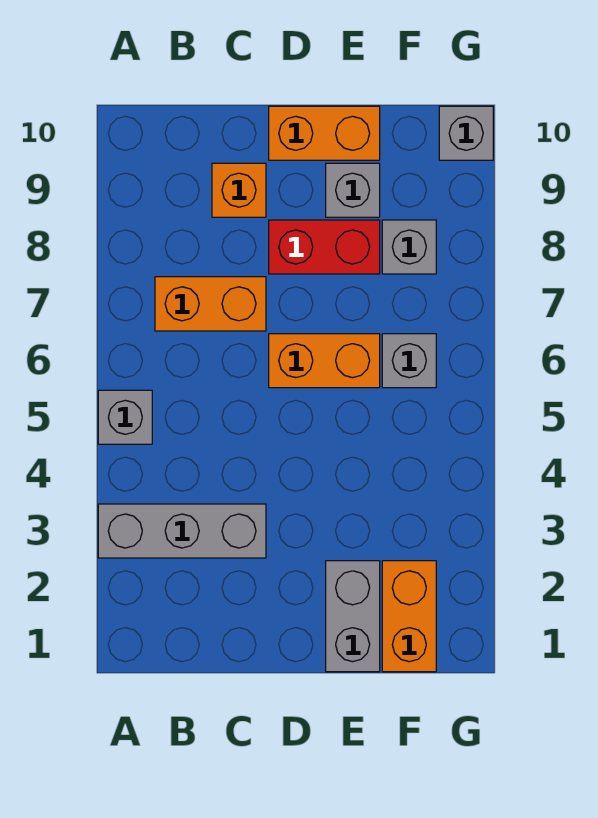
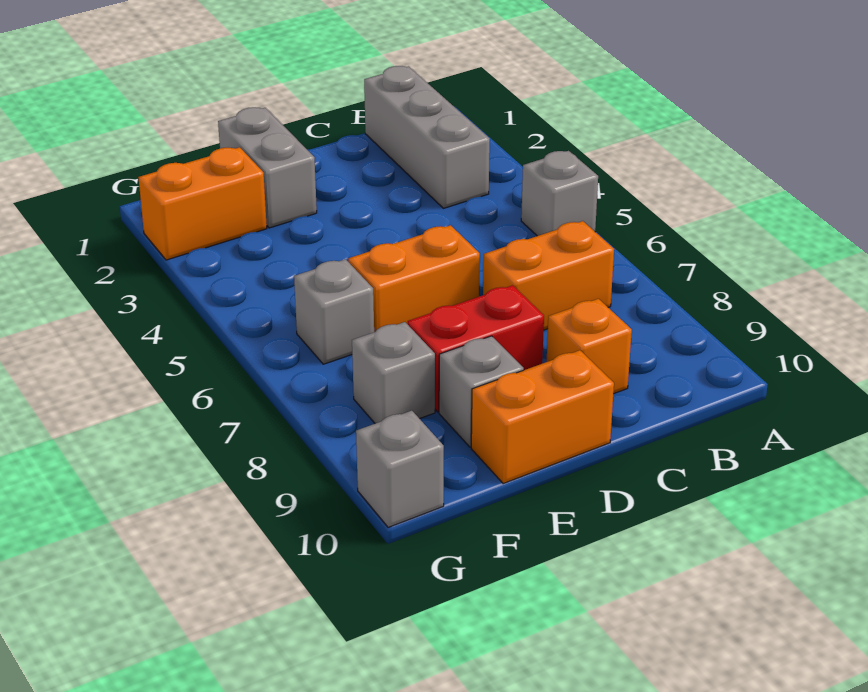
grey 1x3 brick [98,504,266,558] -> grey 1x3 brick turned to [364,66,490,208]
orange 1x2 brick [382,561,436,672] -> orange 1x2 brick turned to [138,147,267,260]

